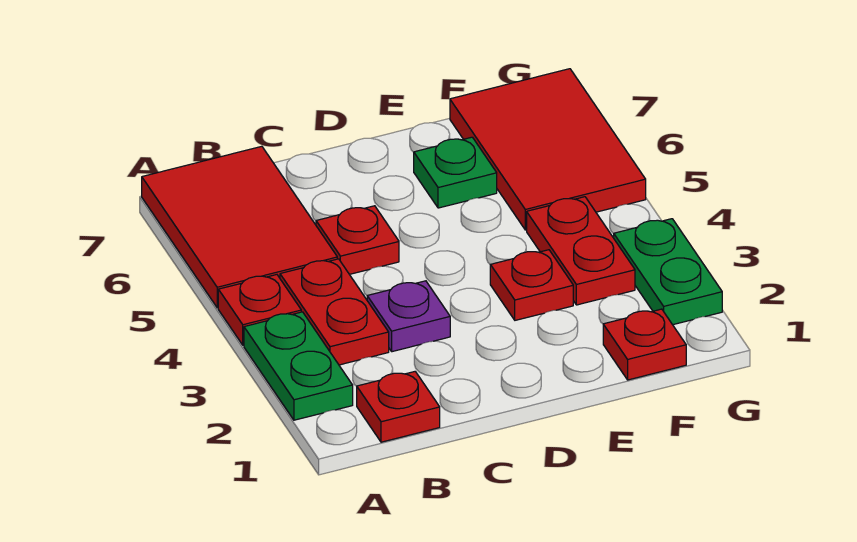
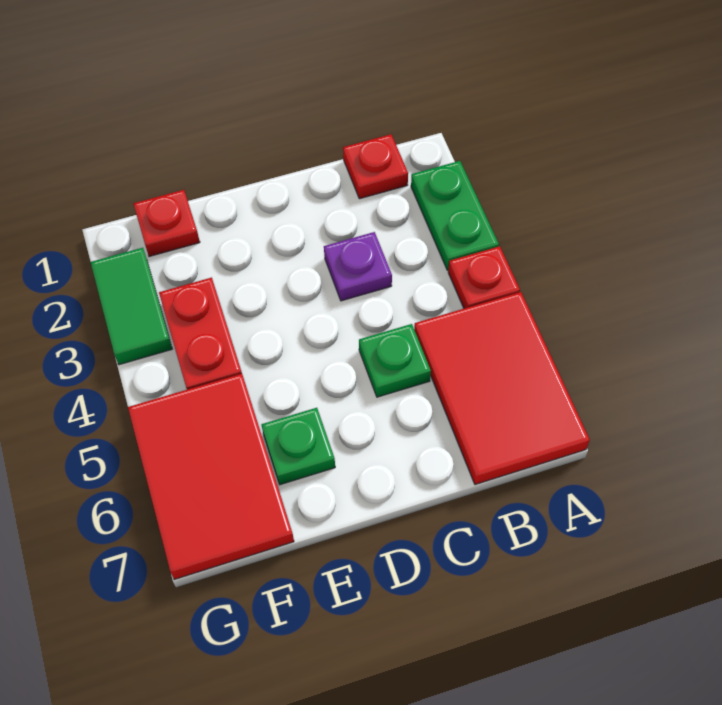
red 1x2 plate [280,259,389,365] -> none
red 1x1 plate [316,206,399,274] -> green 1x1 plate [359,324,431,397]
red 1x1 plate [490,250,573,320] -> none
green 1x2 plate [614,219,722,325] -> green 1x2 tile [91,248,172,365]

